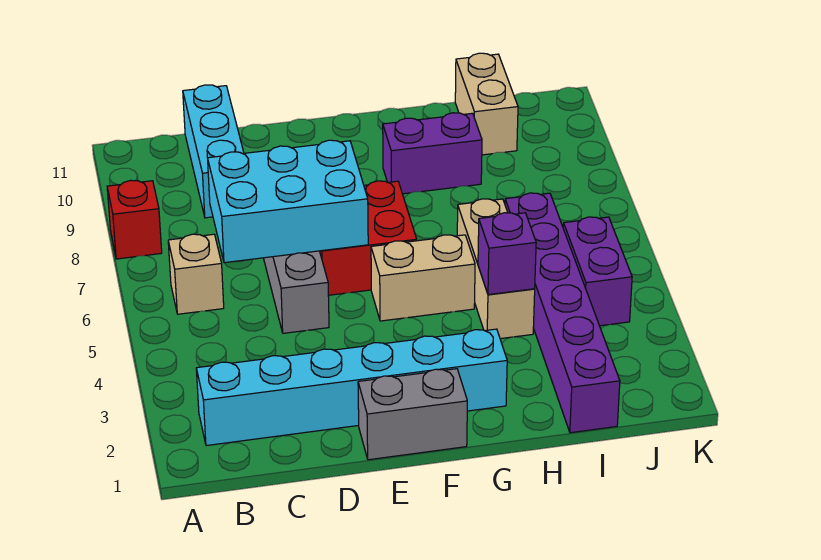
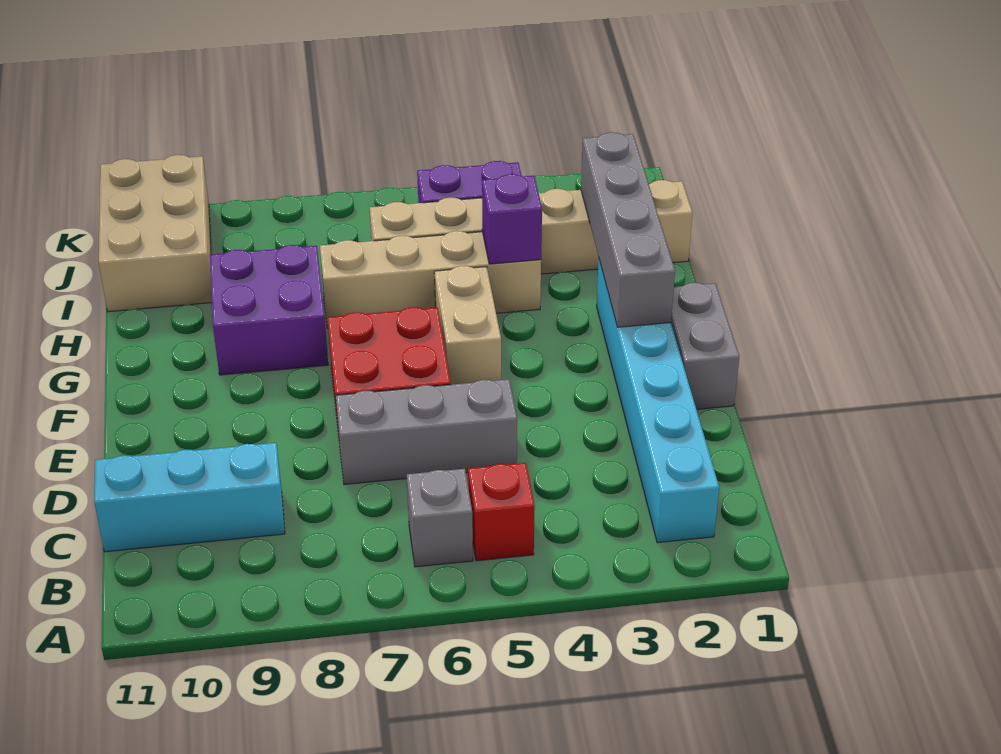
red 1x1 brick [107,180,162,259] -> red 1x1 brick moved to [468,463,535,561]
tan 1x1 brick [168,234,224,314] -> grey 1x1 brick [407,469,473,567]
cyan 2x3 brick [208,140,368,263] -> none
none -> grey 1x4 brick [581,132,675,327]
purple 1x2 brick [383,113,482,194] -> purple 2x2 brick [210,245,328,375]
tan 1x3 brick [457,199,535,339] -> tan 1x4 brick [320,231,541,328]
purple 1x6 brick [505,193,620,433] -> tan 1x6 brick [370,180,693,274]
tan 1x2 brick [455,53,518,155] -> tan 2x3 brick [99,155,212,312]

